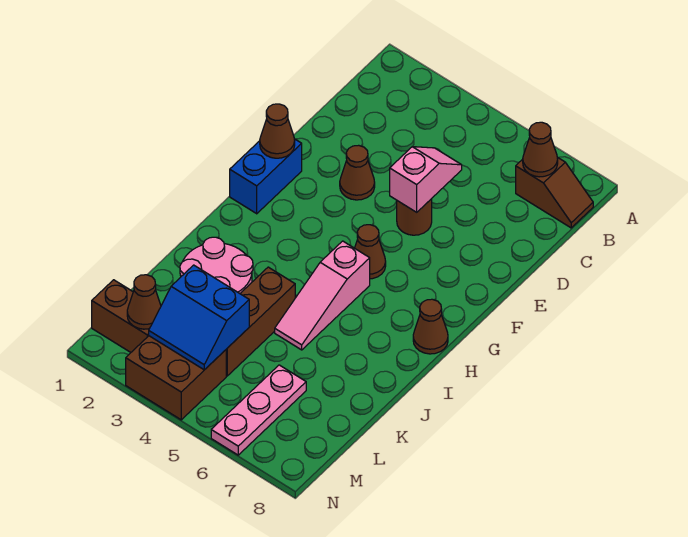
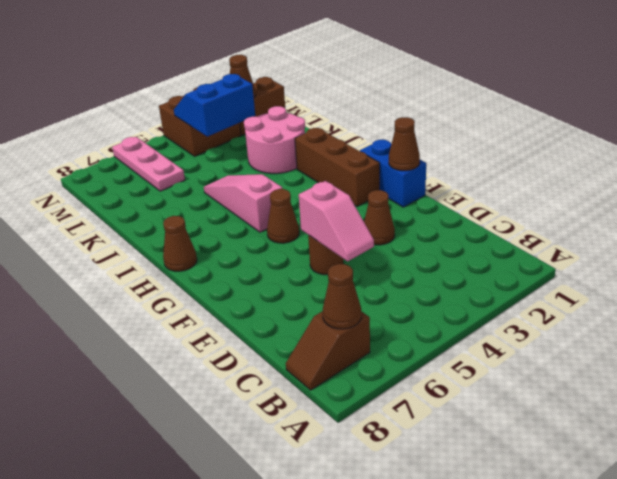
brown 1x3 brick [226,267,295,376] -> brown 1x3 brick moved to [295,128,380,207]

